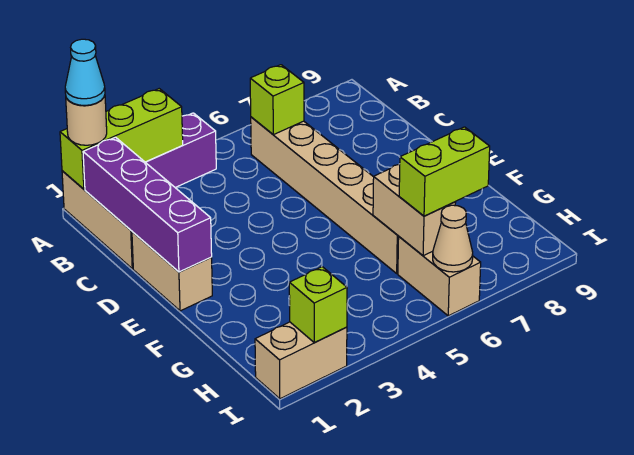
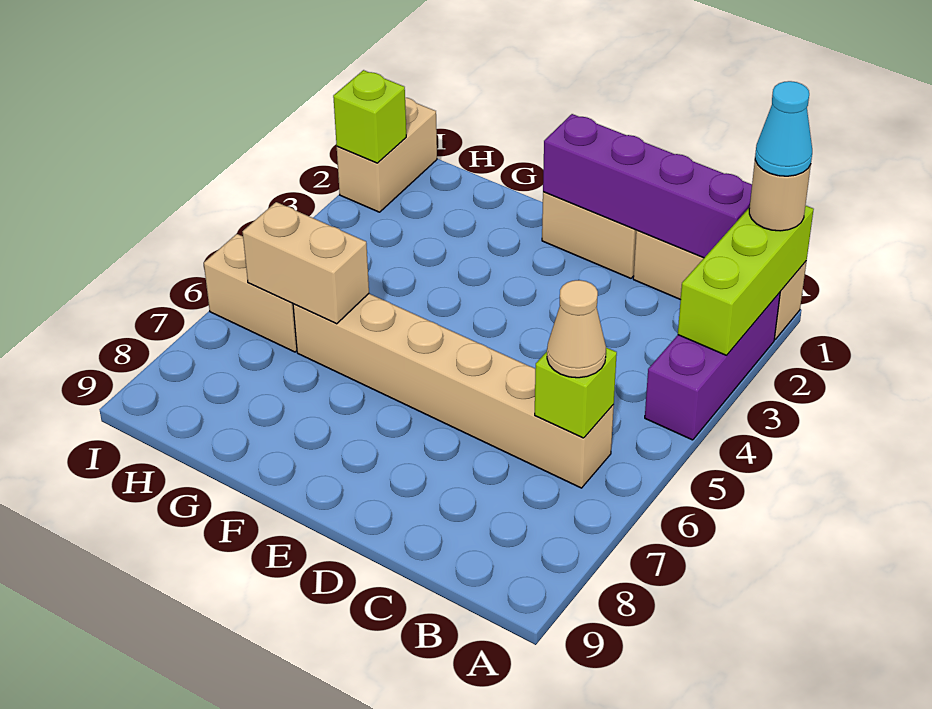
lime 1x2 brick [399,127,490,216] -> none
tan 1x1 cone [433,205,473,272] -> tan 1x1 cone moved to [547,280,606,378]

